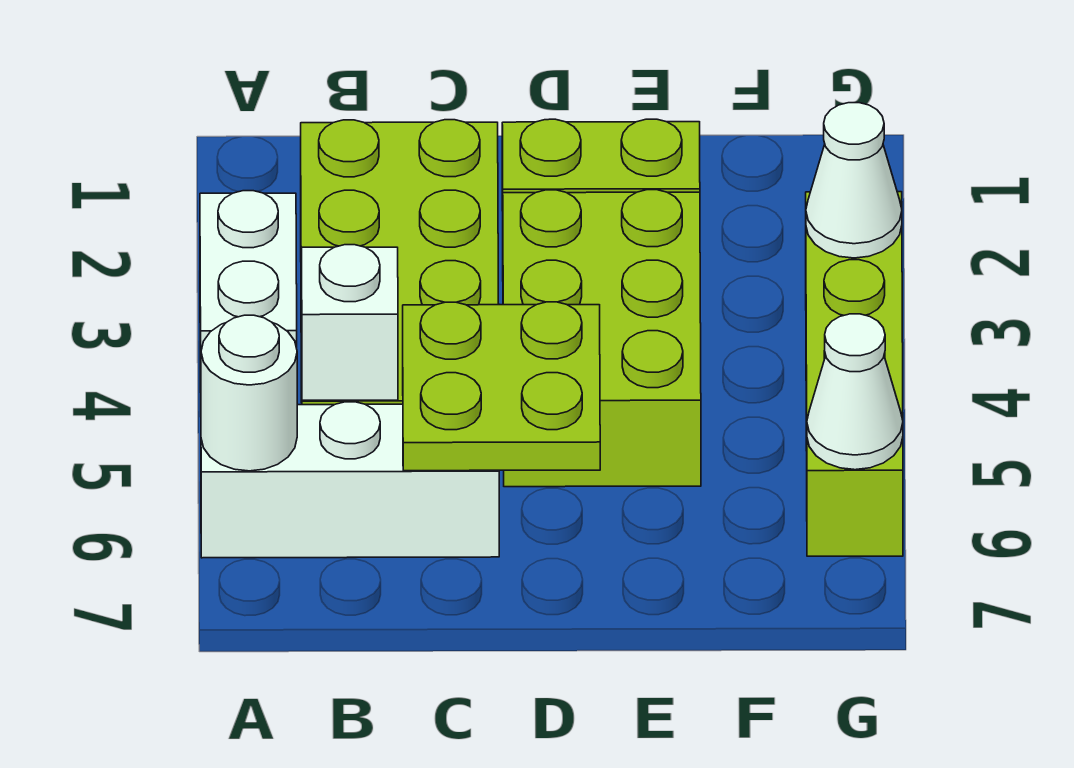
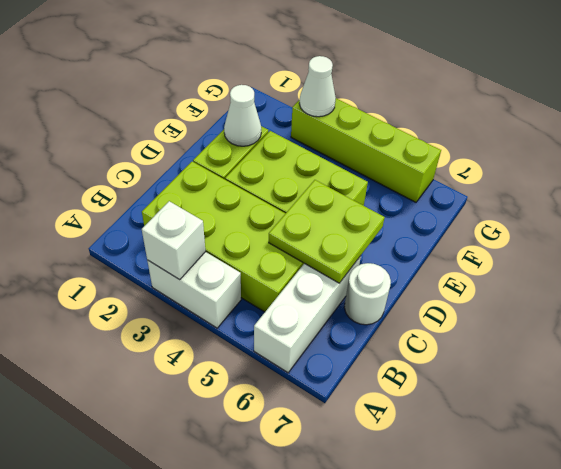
white 1x1 round brick [201,315,297,471] -> white 1x1 round brick moved to [344,263,391,325]
white 1x1 brick [302,245,398,400] -> white 1x1 brick moved to [142,201,206,280]
white 1x1 cone [807,314,903,470] -> white 1x1 cone moved to [224,85,261,146]

